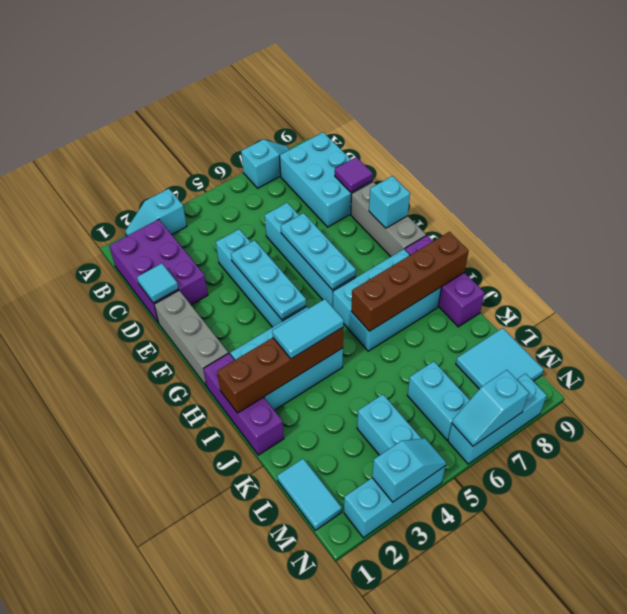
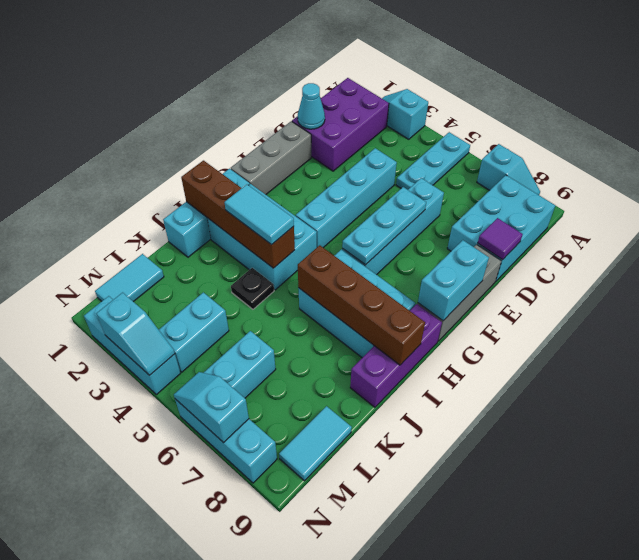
cyan 1x1 tile [137,263,178,303] -> cyan 1x1 cone [298,83,325,129]
cyan 1x3 plate [231,240,306,320] -> cyan 1x3 plate moved to [396,132,470,190]
cyan 1x1 brick [369,176,410,228] -> cyan 1x2 brick [418,240,489,321]
purple 1x3 brick [203,353,284,455] -> cyan 1x3 brick [163,169,250,257]
none -> black 1x1 plate [231,268,274,309]
cyan 2x2 tile [456,328,544,389] -> cyan 1x2 tile [279,406,352,481]

